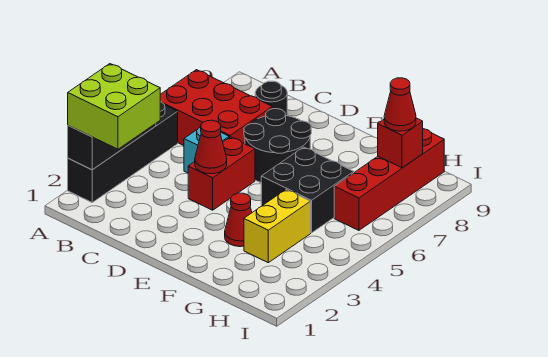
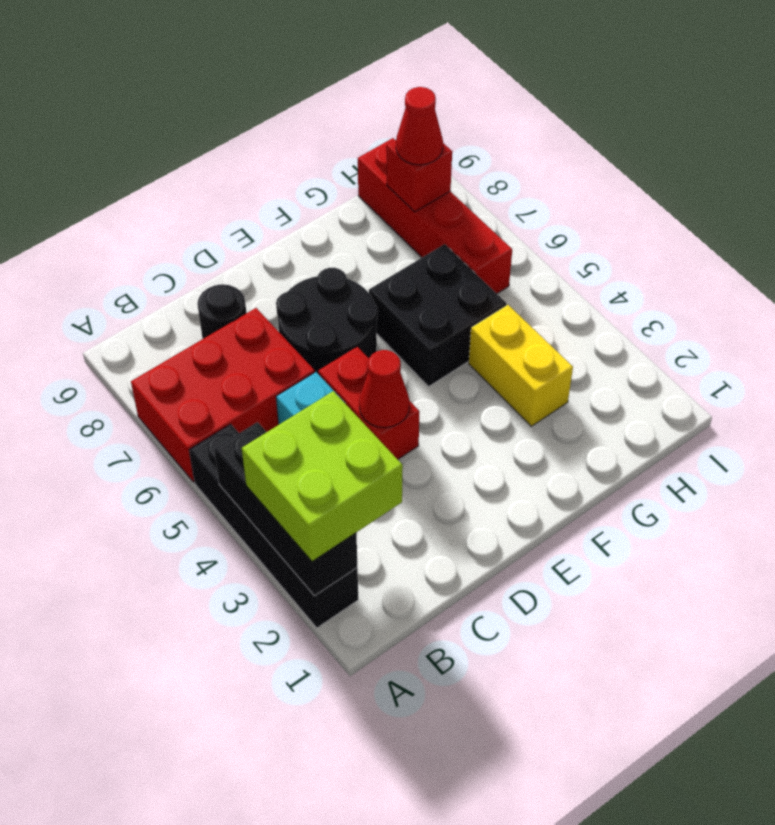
red 1x1 cone [225,193,252,247] -> none

